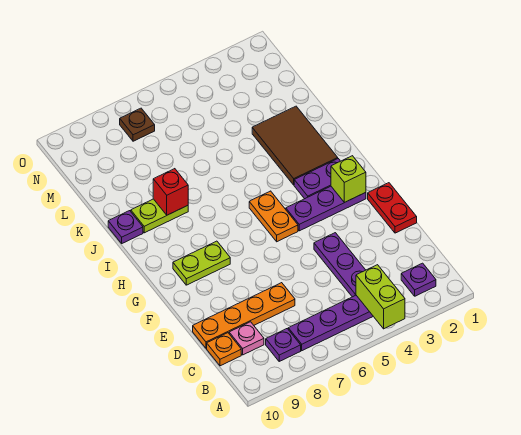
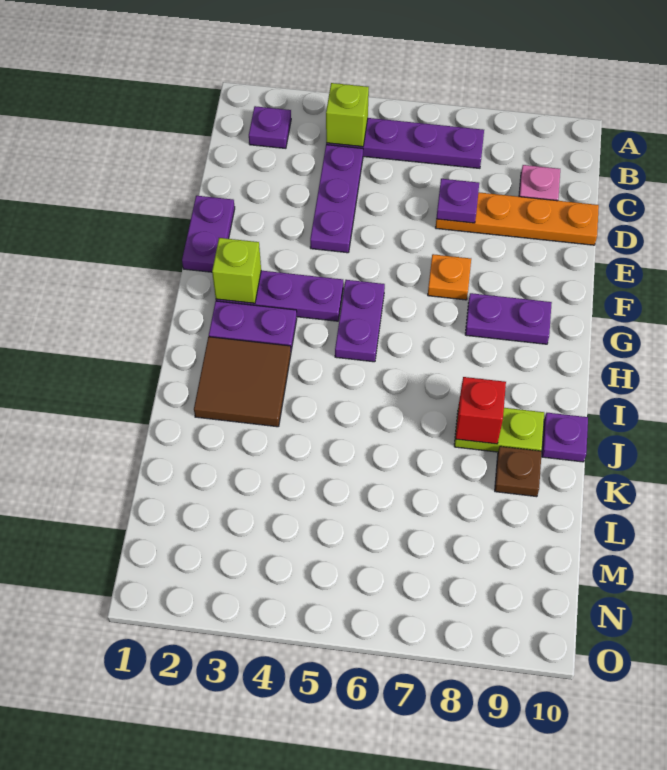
lime 1x2 brick [356,265,405,329] -> lime 1x1 brick [326,83,369,147]
purple 1x1 plate [266,329,301,361] -> purple 1x1 plate moved to [436,179,479,223]
orange 1x1 plate [207,333,241,366] -> orange 1x1 plate moved to [428,254,471,300]
red 1x2 plate [368,183,417,233] -> purple 1x2 plate [182,196,235,272]
orange 1x2 plate [249,191,298,242] -> purple 1x2 plate [335,280,385,362]
lime 1x2 plate [173,241,230,285] -> purple 1x2 plate [465,293,552,344]
brown 2x3 tile [252,106,338,185] -> brown 2x2 tile [194,337,291,427]
brown 1x1 plate [120,108,155,141] -> brown 1x1 plate moved to [495,446,542,497]

